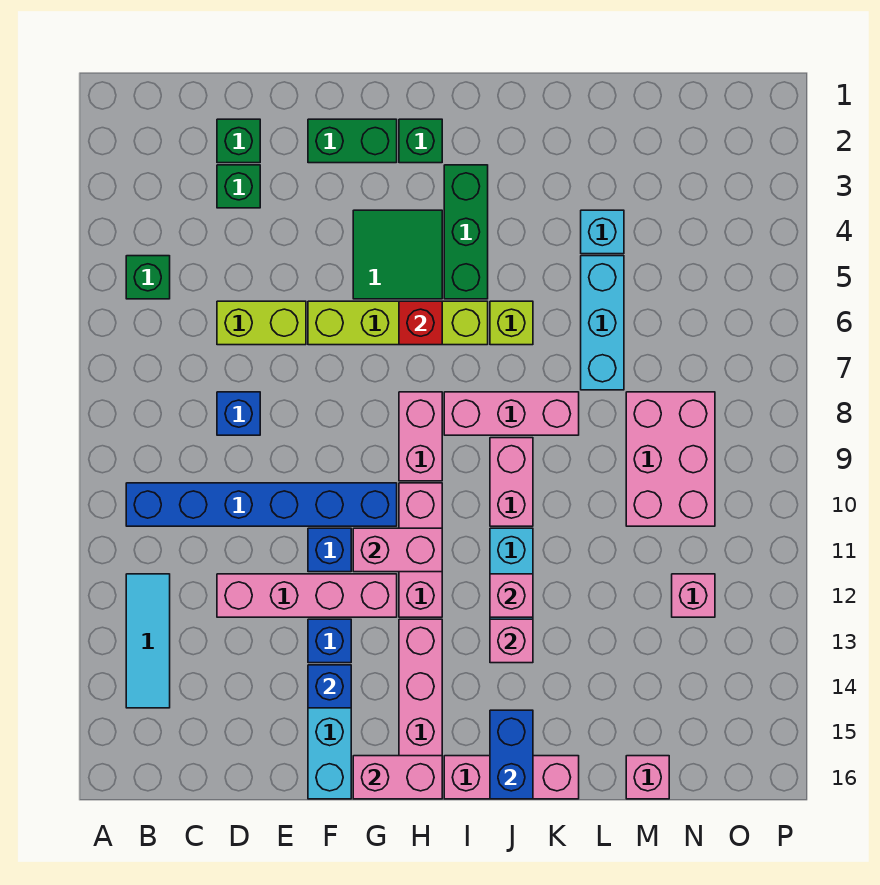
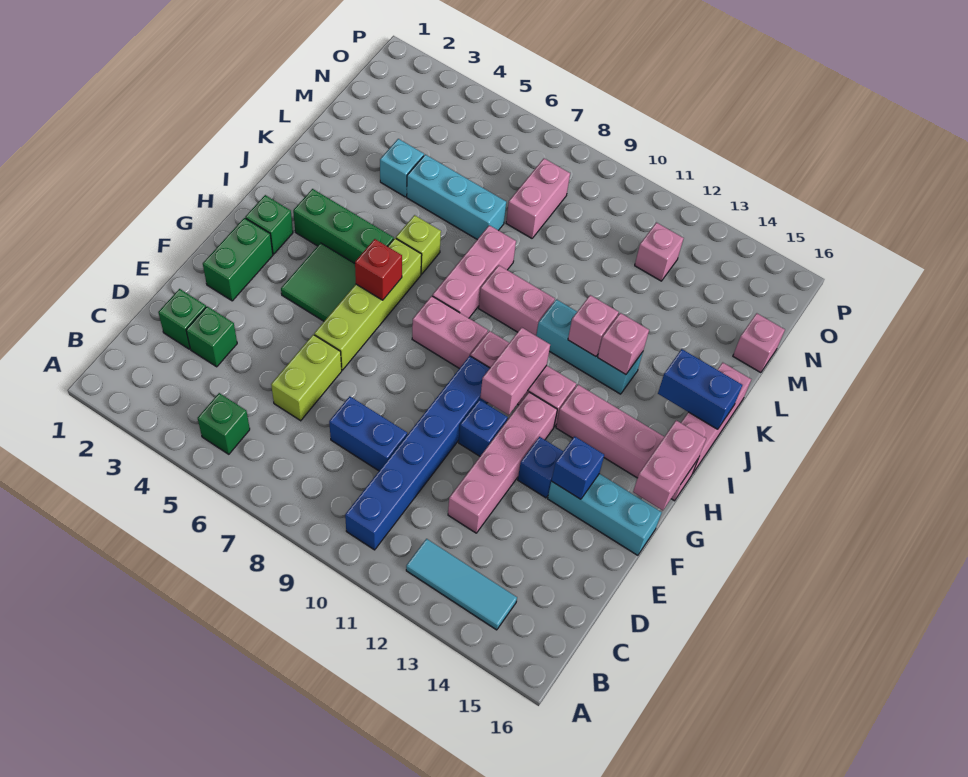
blue 1x1 brick [217,392,260,435] -> blue 1x2 brick [329,396,407,471]
pink 2x3 brick [626,392,715,526] -> pink 1x2 brick [506,158,570,238]

